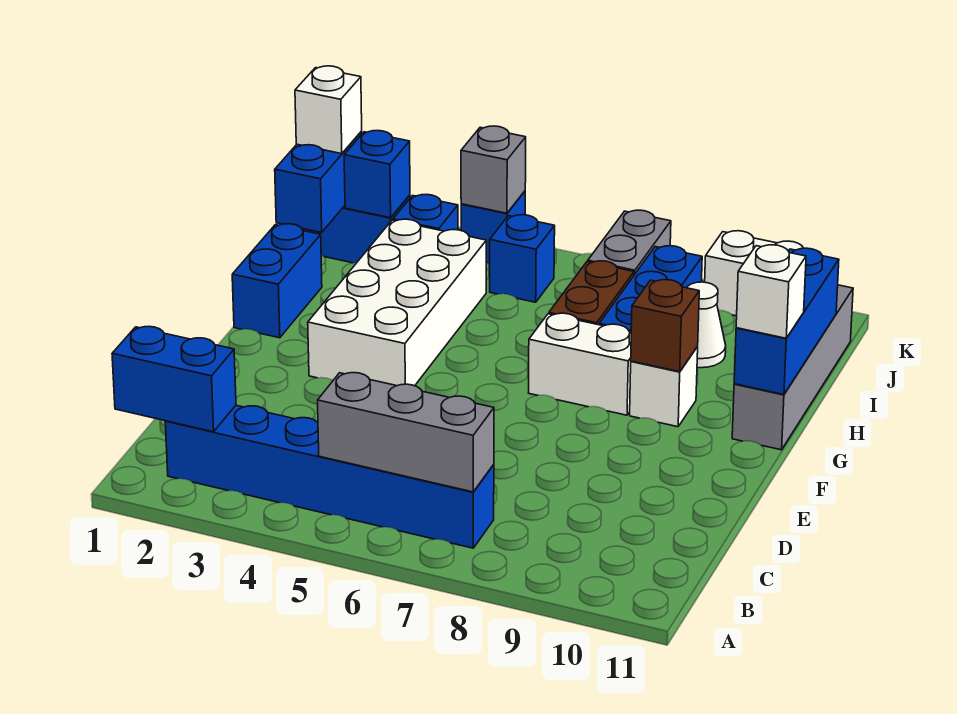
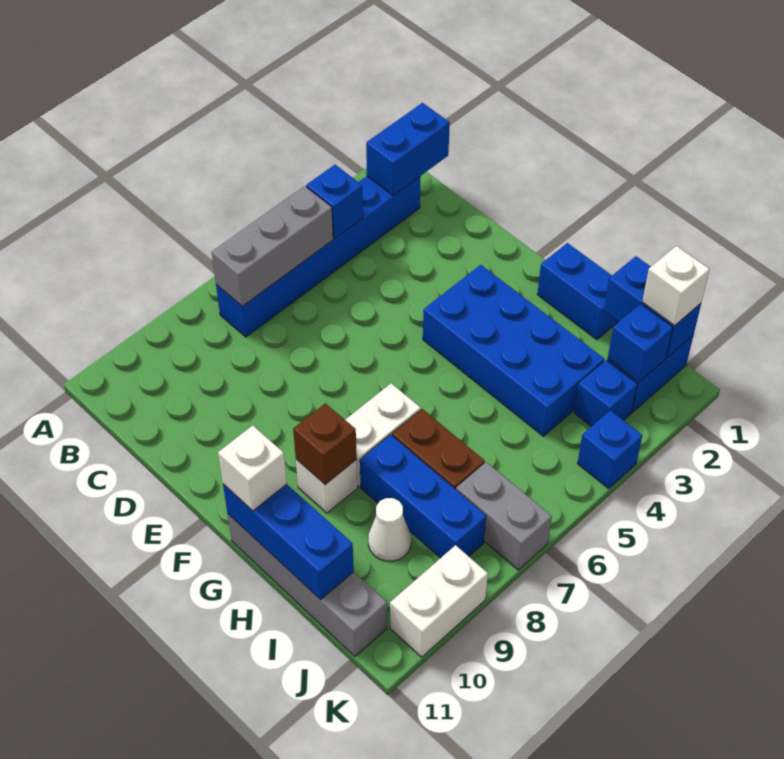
white 2x4 brick [308,219,486,386] -> blue 2x4 brick [423,265,604,436]
blue 1x1 brick [490,215,555,302] -> blue 1x1 brick moved to [306,165,363,238]
grey 1x1 brick [461,126,526,213] -> none

